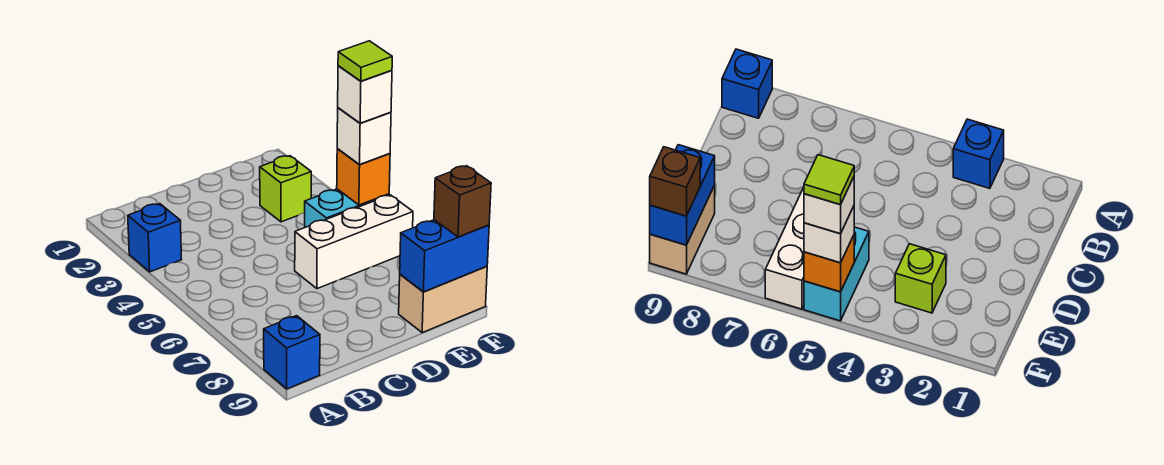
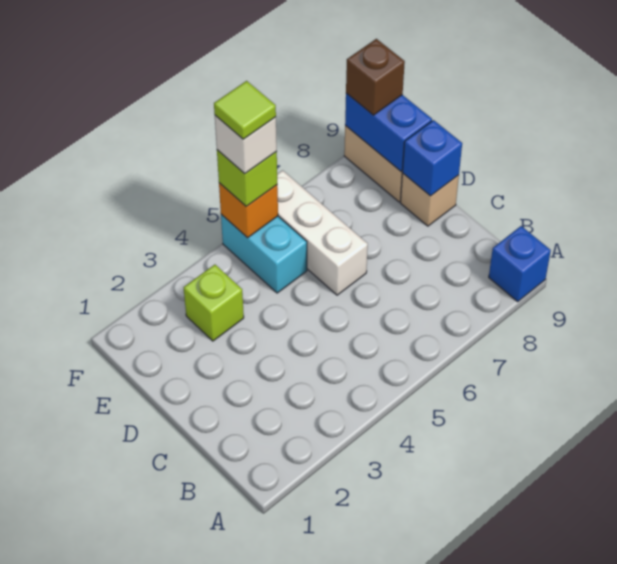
blue 1x1 brick [128,204,182,272] -> blue 1x1 brick moved to [403,120,462,196]
none -> tan 1x1 brick [401,173,459,226]
white 1x1 brick [337,108,391,164] -> lime 1x1 brick [217,150,277,206]

